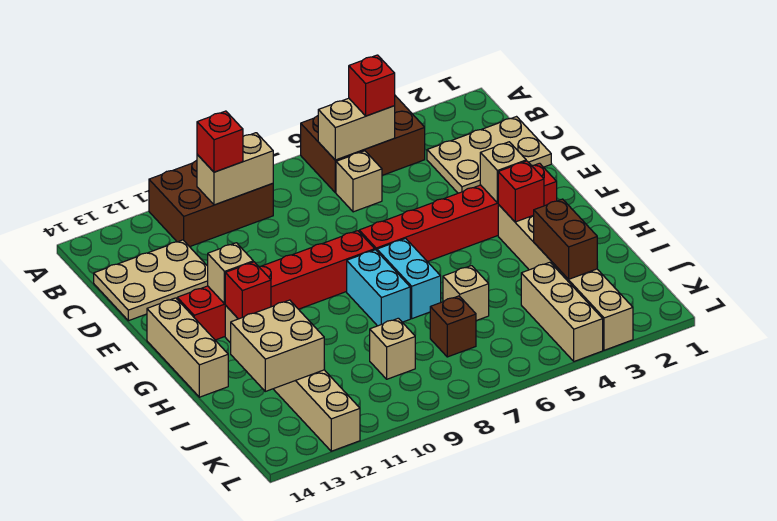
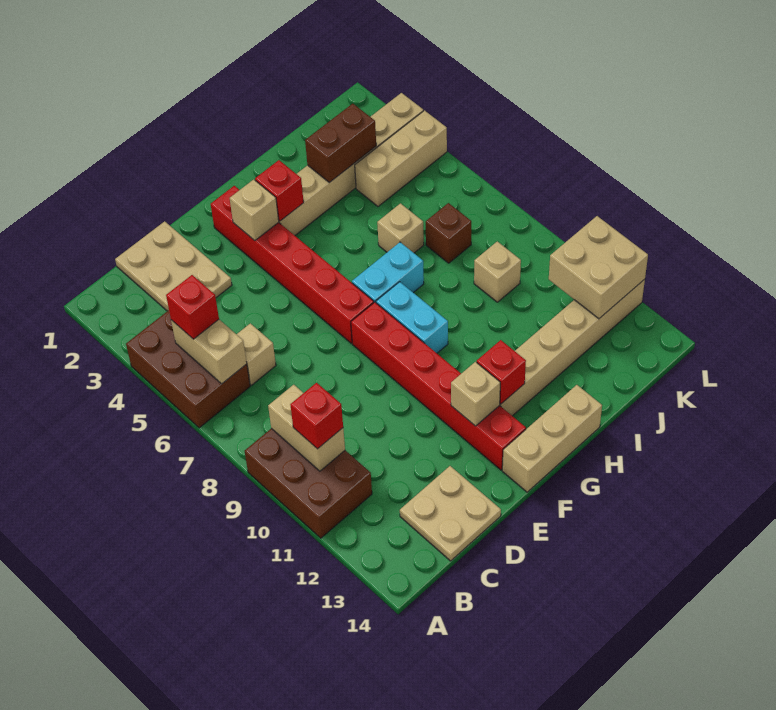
tan 2x3 plate [94,240,208,321] -> tan 2x2 plate [400,466,501,561]
cyan 1x2 brick [347,250,410,326] -> cyan 1x2 brick turned to [376,282,448,353]
tan 2x2 brick [231,300,324,391] -> tan 2x2 brick moved to [549,216,648,319]

